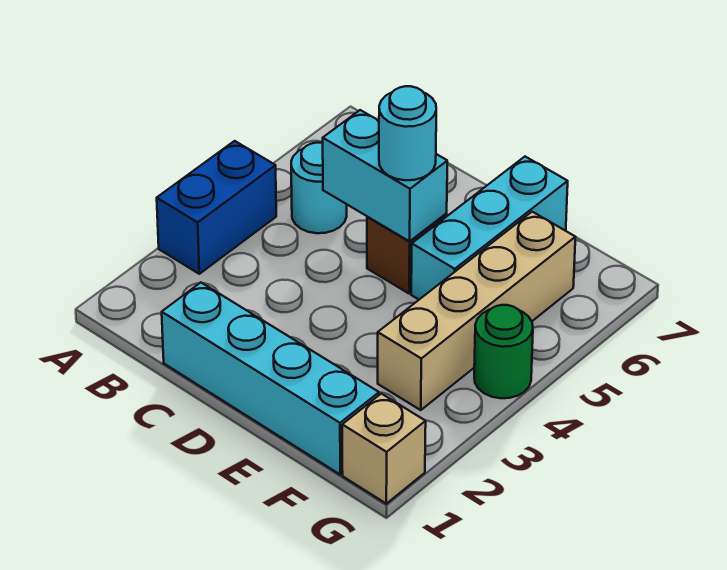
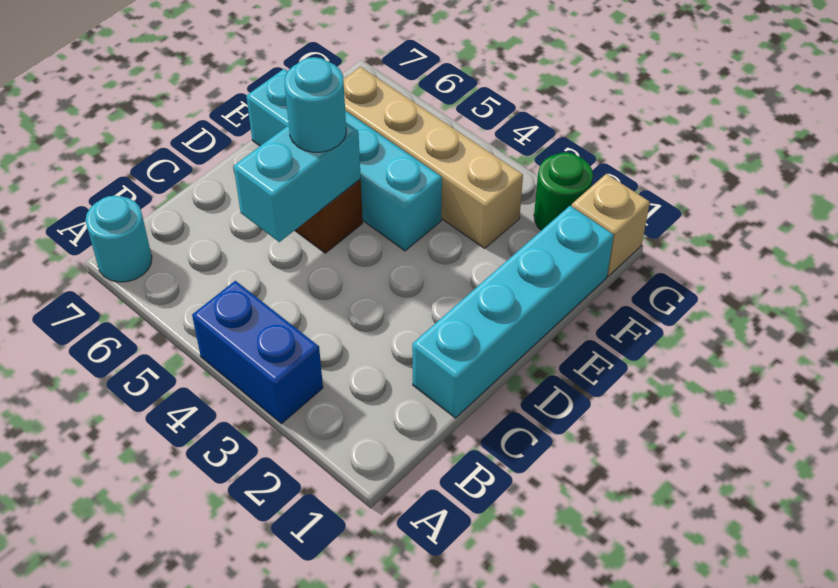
cyan 1x1 round brick [291,143,347,233] -> cyan 1x1 round brick moved to [85,196,152,282]
cyan 1x3 brick [411,157,568,299] -> cyan 1x4 brick [246,69,442,251]
green 1x1 round brick [474,305,533,398] -> green 1x1 round brick moved to [534,152,593,230]

